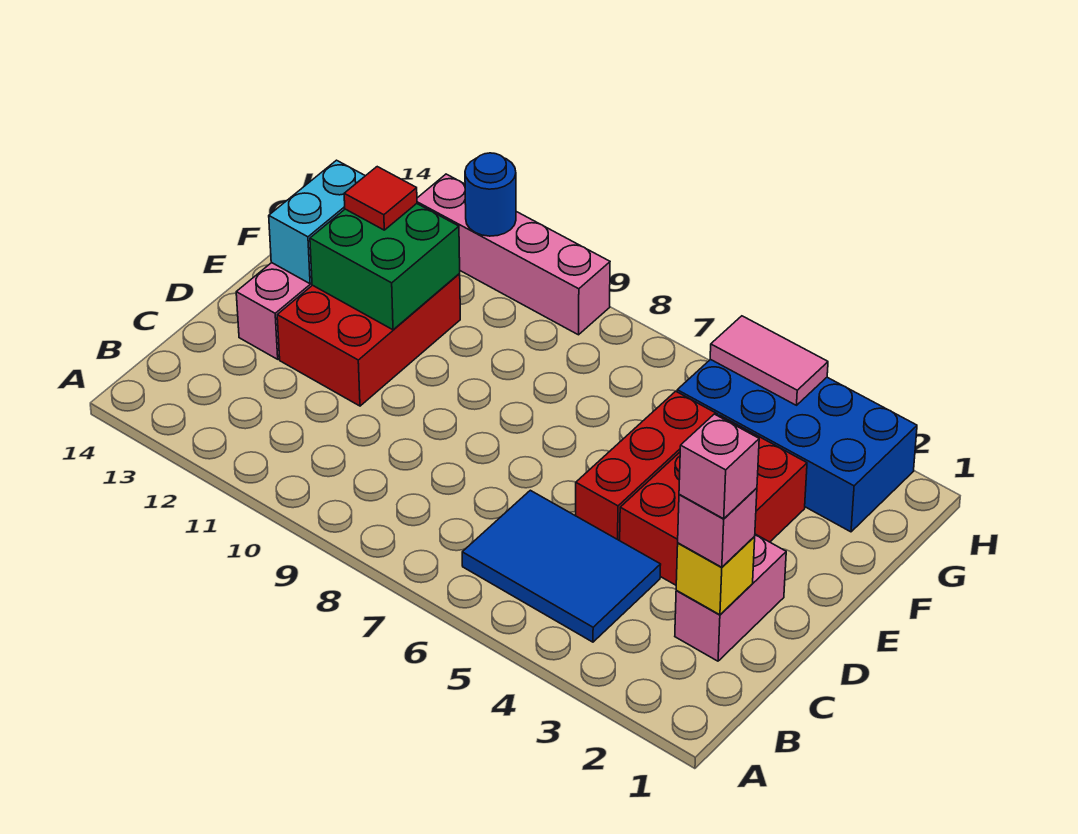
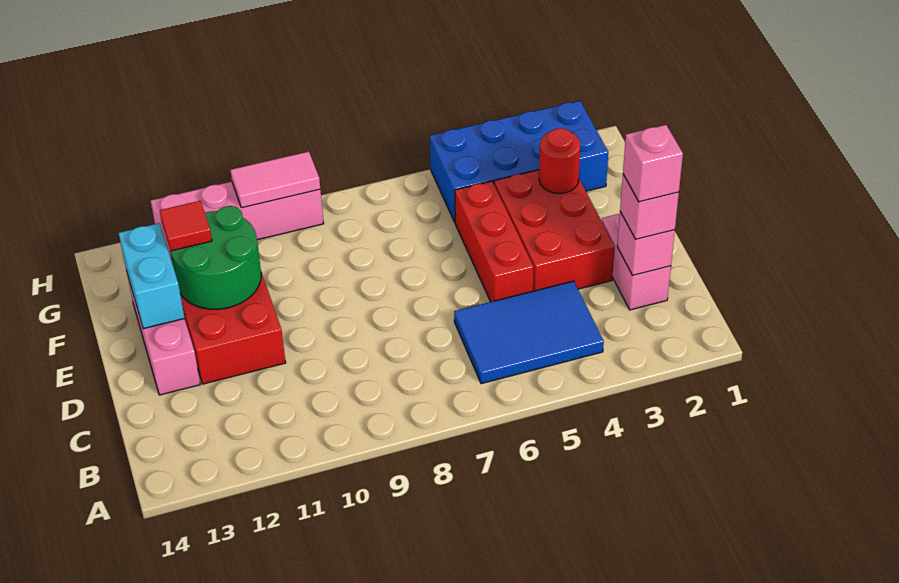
yellow 1x1 brick [676,537,755,615] -> pink 1x1 brick [617,212,675,275]
green 2x2 brick [310,204,460,330] -> green 2x2 round brick [171,206,261,309]
none -> red 1x1 round brick [539,128,580,194]
pink 1x2 tile [710,316,828,405] -> pink 1x2 tile moved to [230,152,320,208]
blue 1x1 round brick [465,153,516,236] -> none

